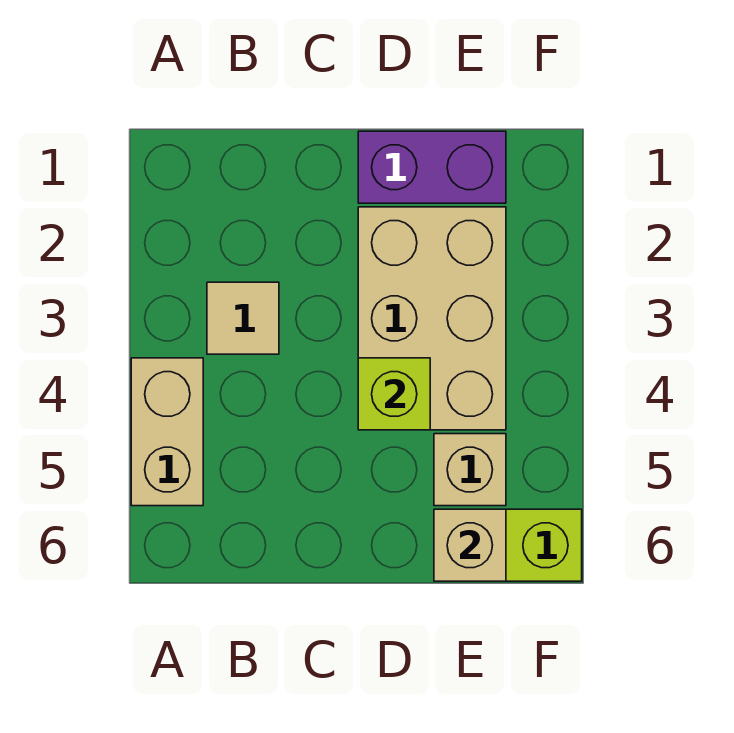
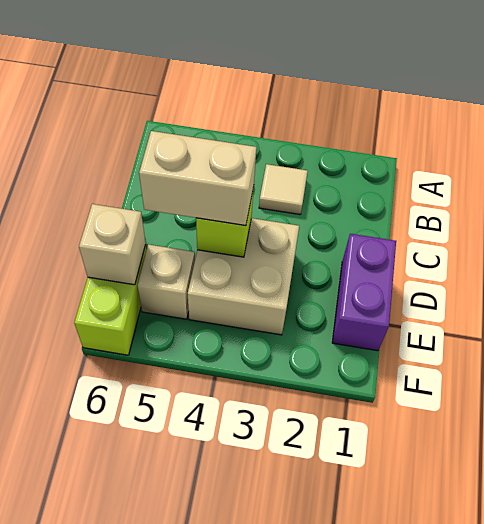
tan 1x2 brick [131,358,203,506] -> tan 1x2 brick moved to [139,131,257,225]
tan 2x3 brick [358,207,506,430] -> tan 2x2 brick [188,218,299,335]

